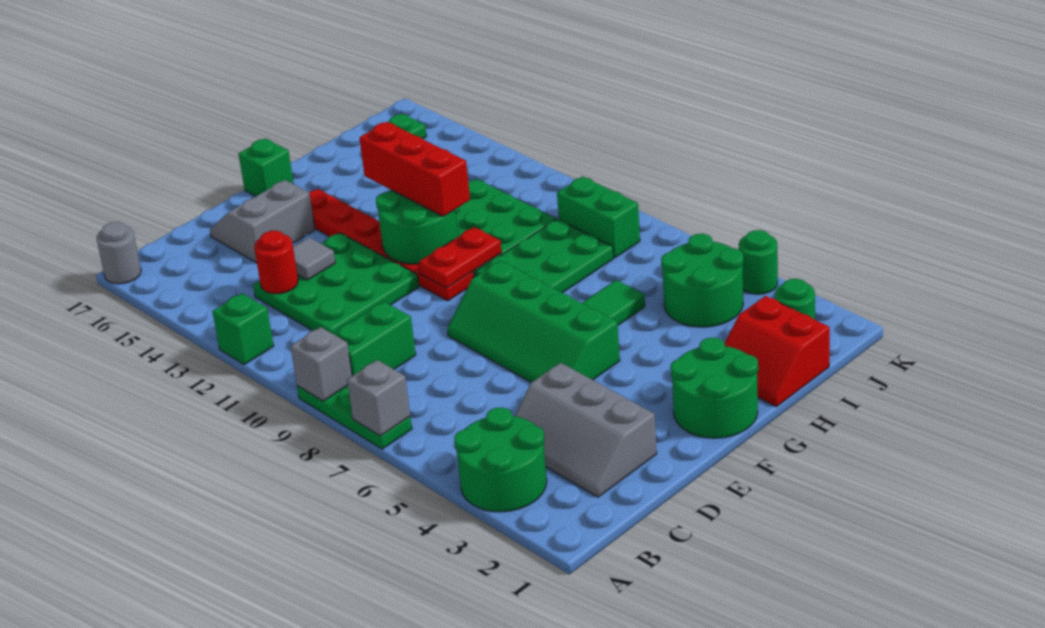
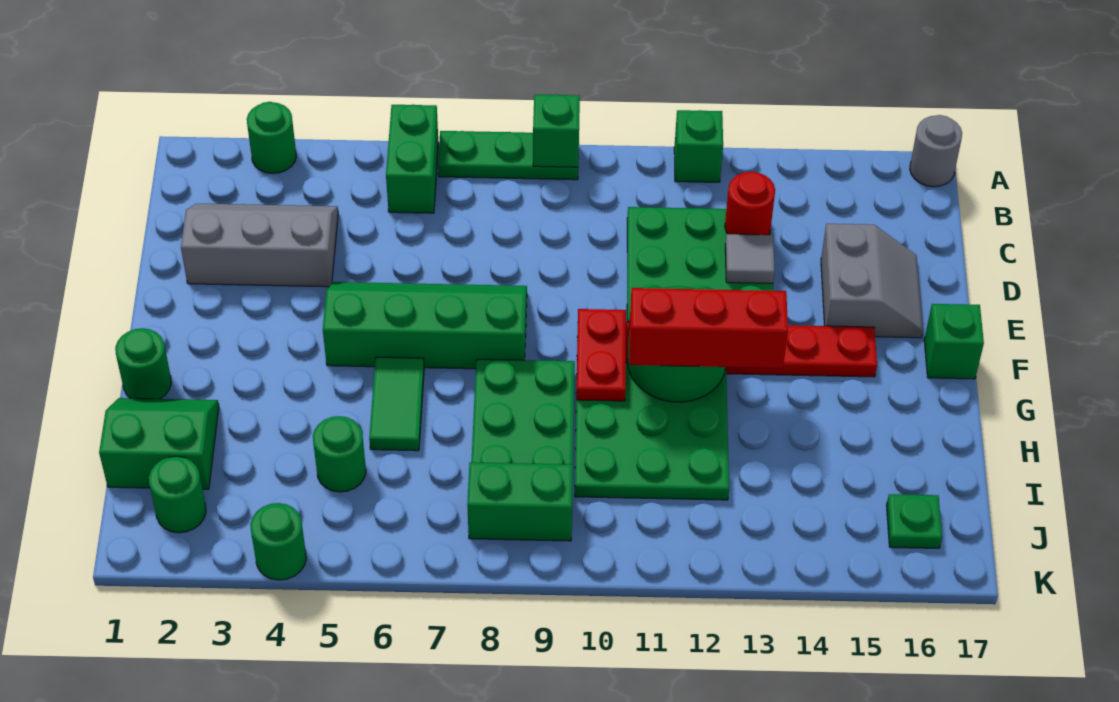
green 2x2 round brick [454,407,547,512] -> green 1x1 round brick [247,102,296,173]
grey 1x1 brick [347,360,410,436] -> none
grey 1x1 brick [291,327,352,401] -> green 1x1 brick [533,94,580,167]
green 1x2 brick [333,302,416,376] -> green 1x2 brick moved to [386,105,438,213]
green 2x2 round brick [671,338,758,438] -> green 1x1 round brick [115,328,171,399]
red 2x2 slope [725,296,830,407] -> green 2x2 slope [99,398,219,489]
green 2x2 round brick [661,234,744,327] -> green 1x1 round brick [313,416,366,492]

